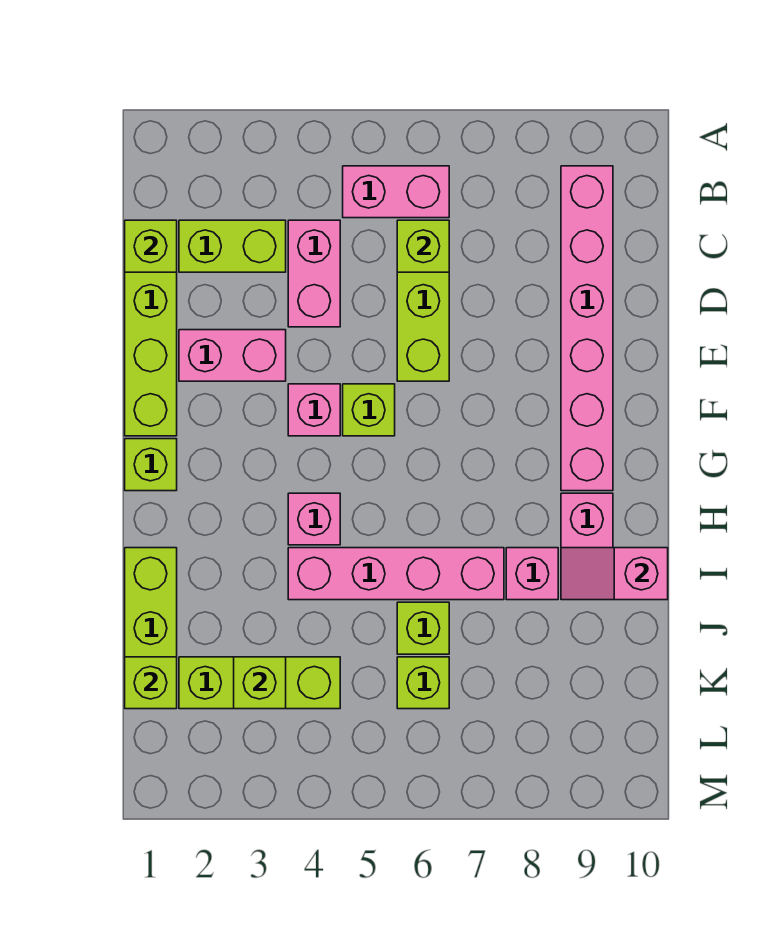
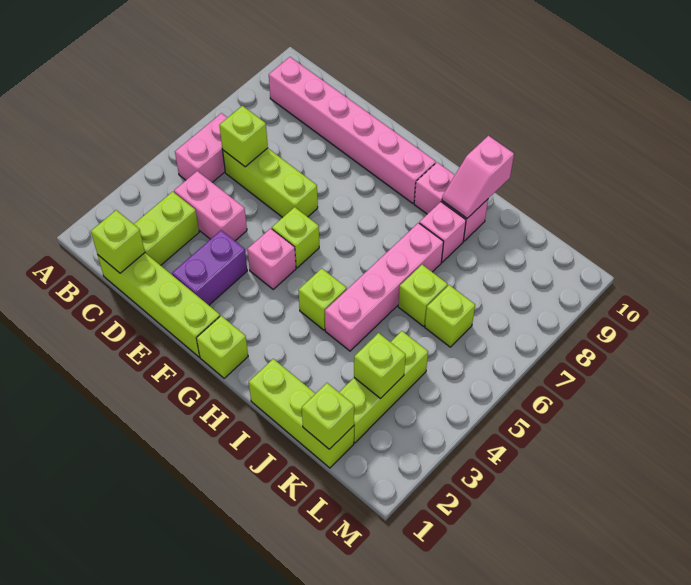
pink 1x2 brick [179,330,286,381] -> purple 1x2 brick [172,230,247,305]
pink 1x1 brick [288,493,340,545] -> lime 1x1 brick [299,268,347,330]

